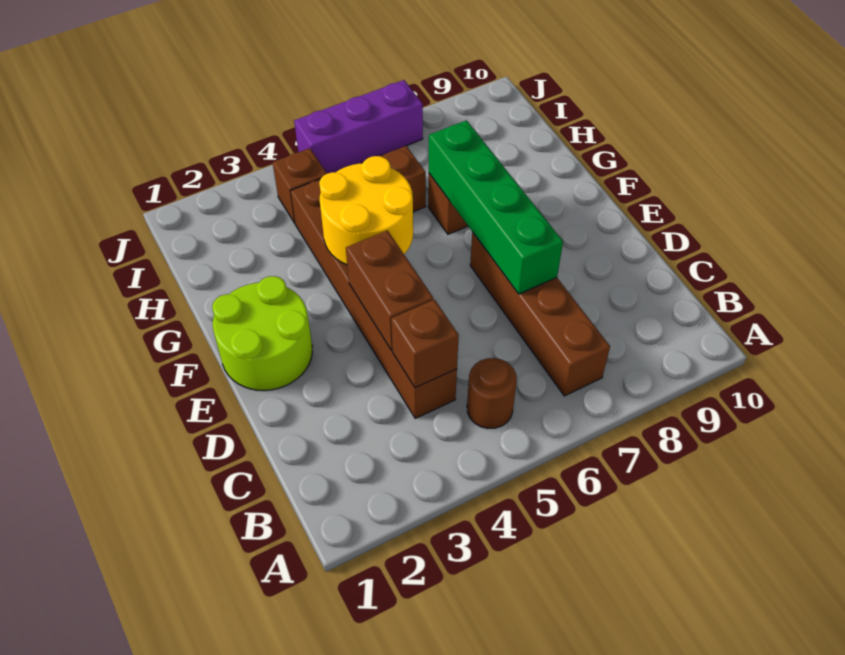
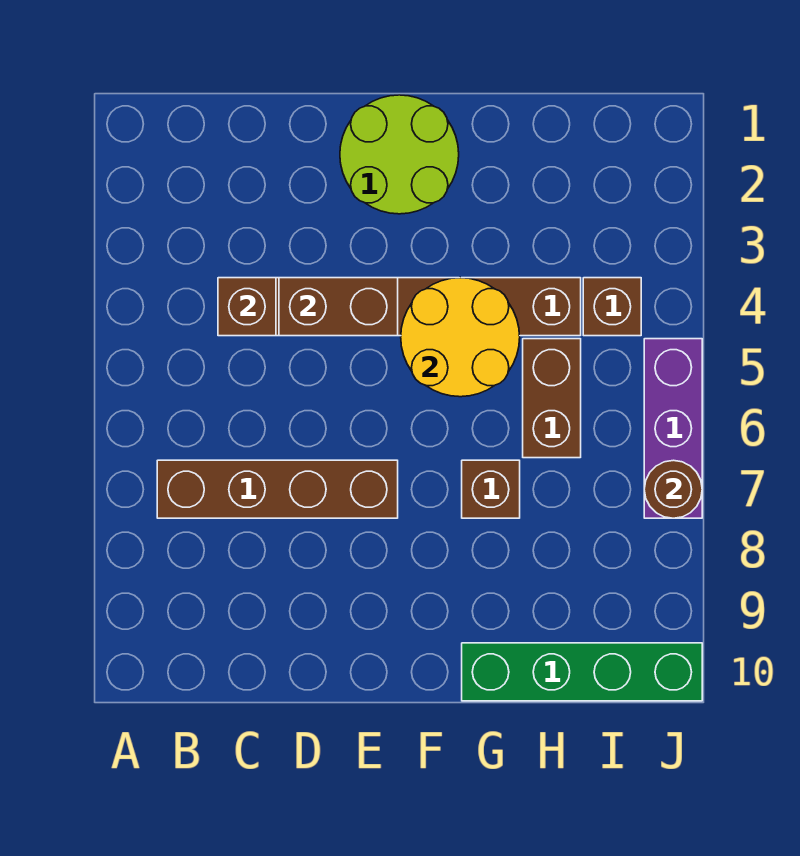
brown 1x1 round brick [467,358,517,428] -> brown 1x1 round brick moved to [644,460,702,518]
green 1x4 brick [429,120,563,294] -> green 1x4 brick moved to [462,643,702,701]

